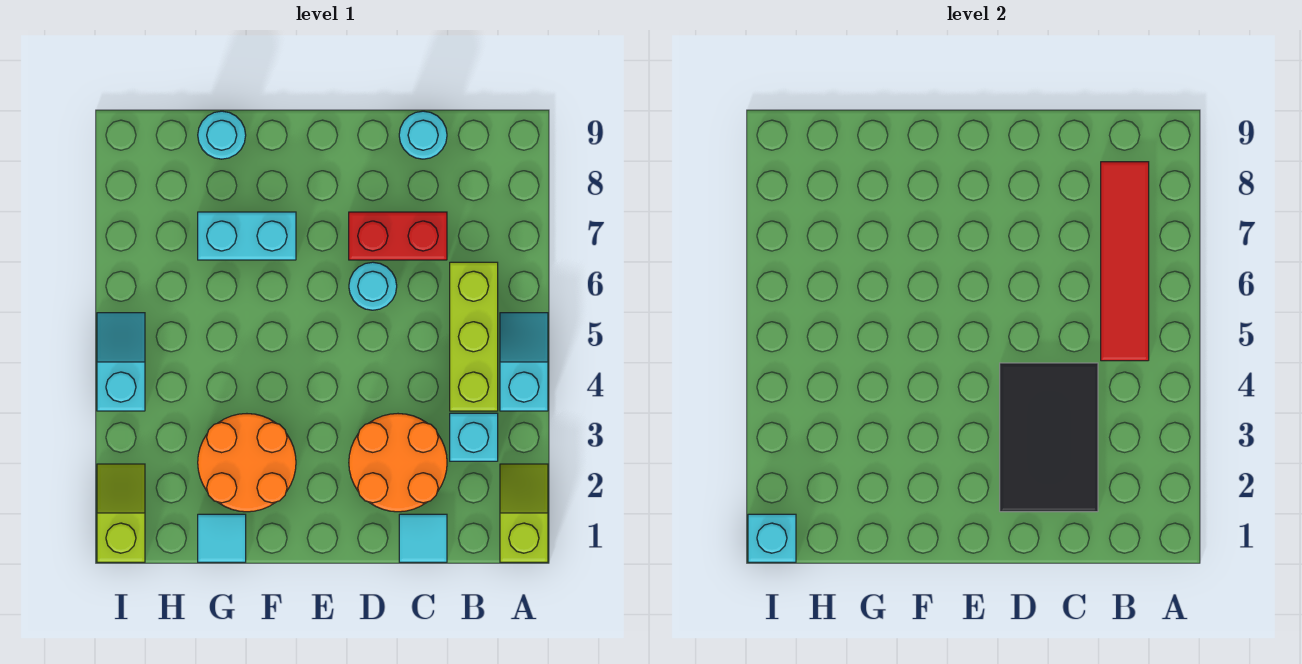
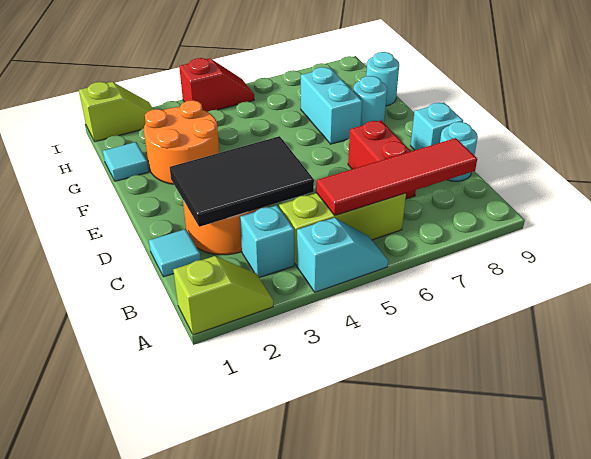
cyan 1x1 round brick [349,262,397,310] -> cyan 1x1 round brick moved to [353,76,387,126]
cyan 1x1 brick [748,514,796,562] -> cyan 1x1 brick moved to [411,103,463,150]
cyan 1x2 slope [97,313,145,411] -> red 1x2 slope [179,58,254,112]

